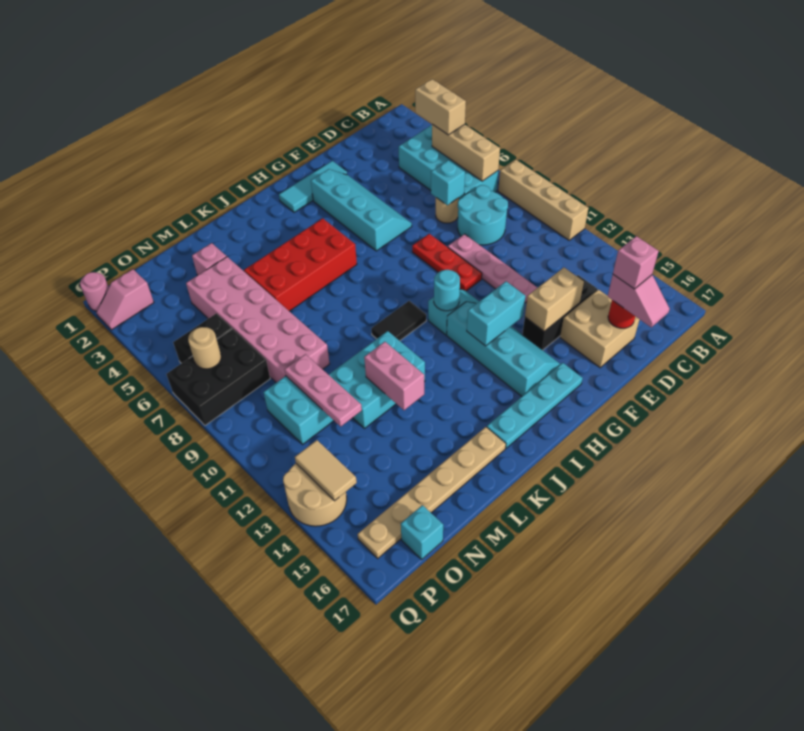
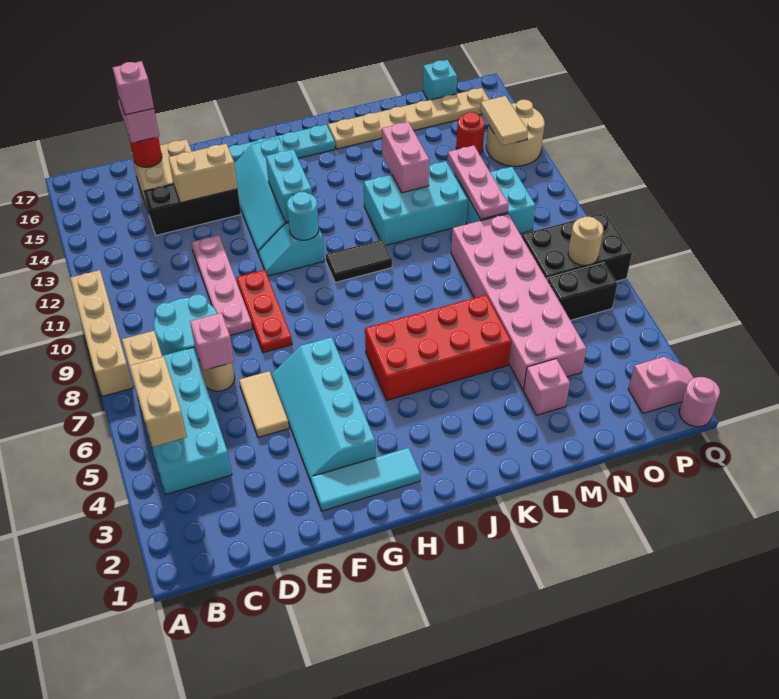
cyan 1x1 brick [431,160,465,205] -> pink 1x1 brick [190,313,234,371]
none -> tan 1x2 tile [239,371,289,437]
cyan 1x2 brick [467,281,525,346] -> cyan 1x2 brick turned to [266,149,312,222]
none -> red 1x1 round brick [456,112,485,154]

